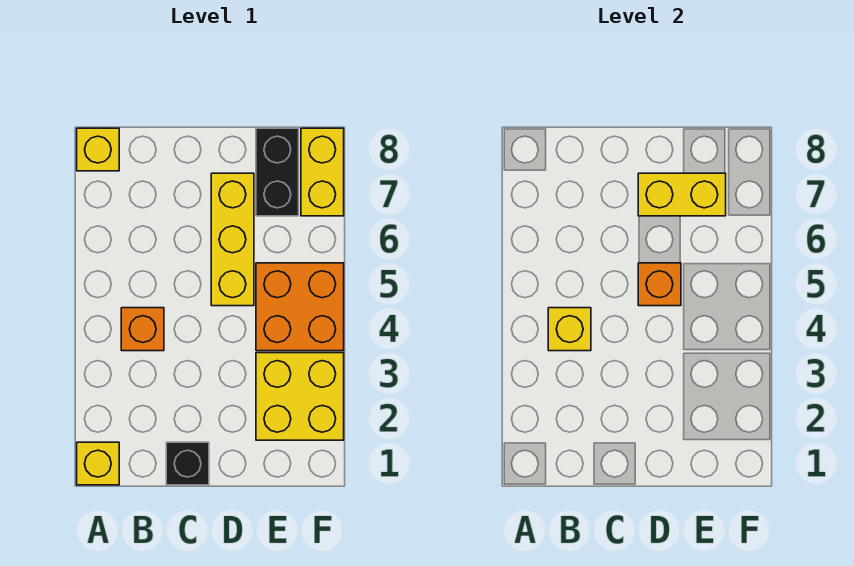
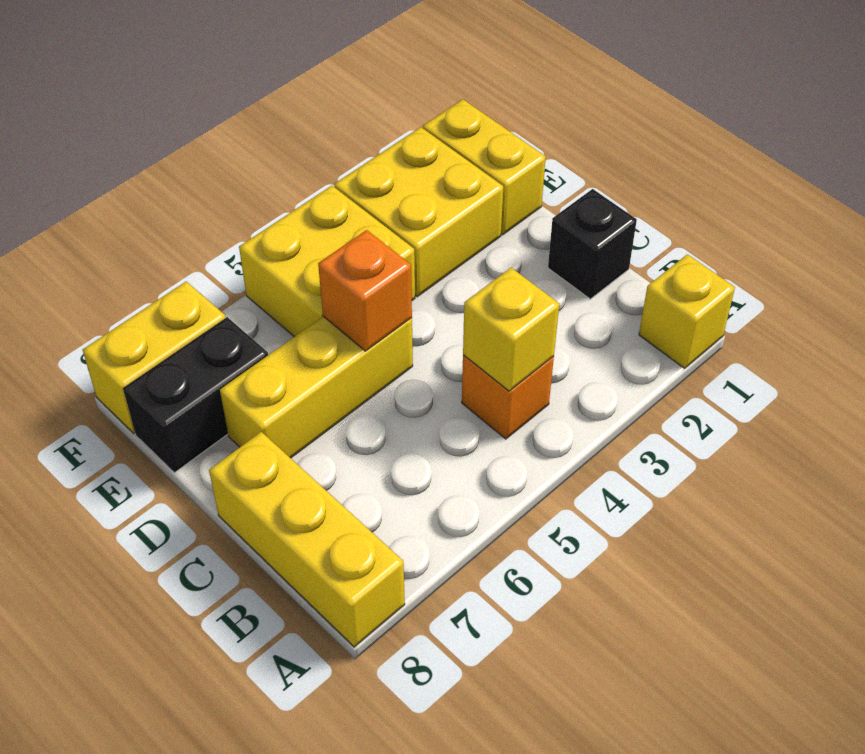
yellow 1x1 brick [77,128,119,171] -> yellow 1x3 brick [209,432,405,647]
yellow 1x2 brick [638,173,726,216] -> yellow 1x2 brick moved to [423,99,546,235]
orange 2x2 brick [256,263,344,351] -> yellow 2x2 brick [239,186,415,337]

